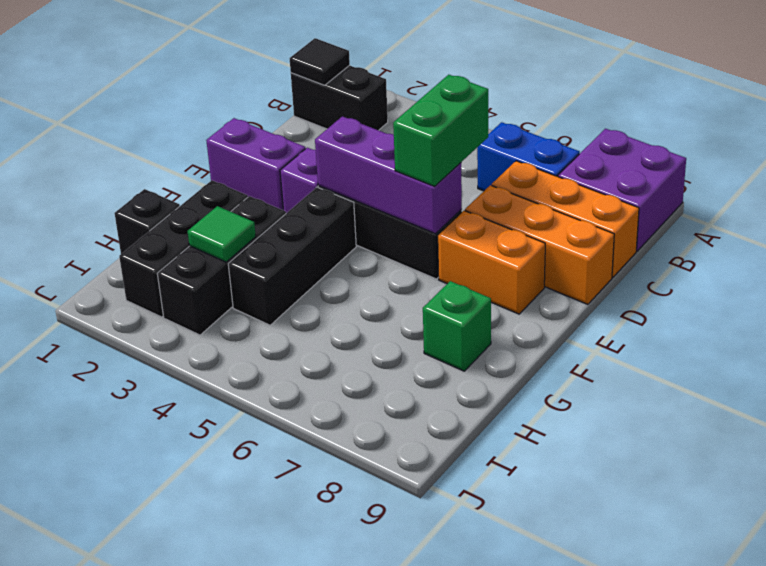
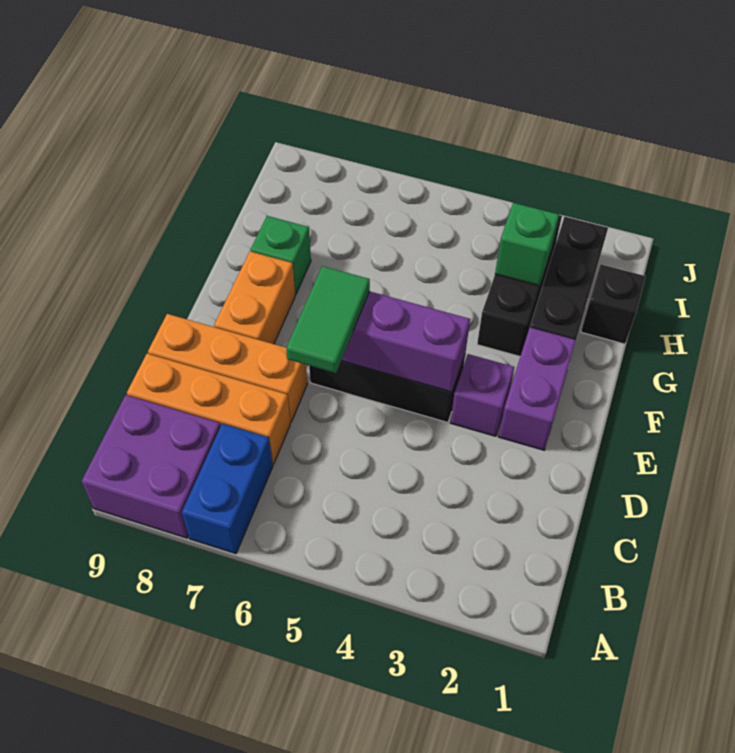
black 1x2 brick [291,65,388,130] -> none
black 1x1 tile [290,38,350,85] -> none
blue 1x2 brick [477,122,580,191] -> blue 1x2 brick turned to [182,424,273,554]
green 1x2 brick [393,75,488,186] -> green 1x2 tile [286,266,370,373]
purple 1x2 brick [206,118,305,210] -> purple 1x2 brick turned to [498,328,576,450]
orange 1x2 brick [438,211,545,314] -> orange 1x2 brick turned to [214,251,295,344]
black 1x3 brick [228,187,356,325] -> none
green 1x1 tile [188,206,256,262] -> green 1x1 brick [495,203,559,286]

